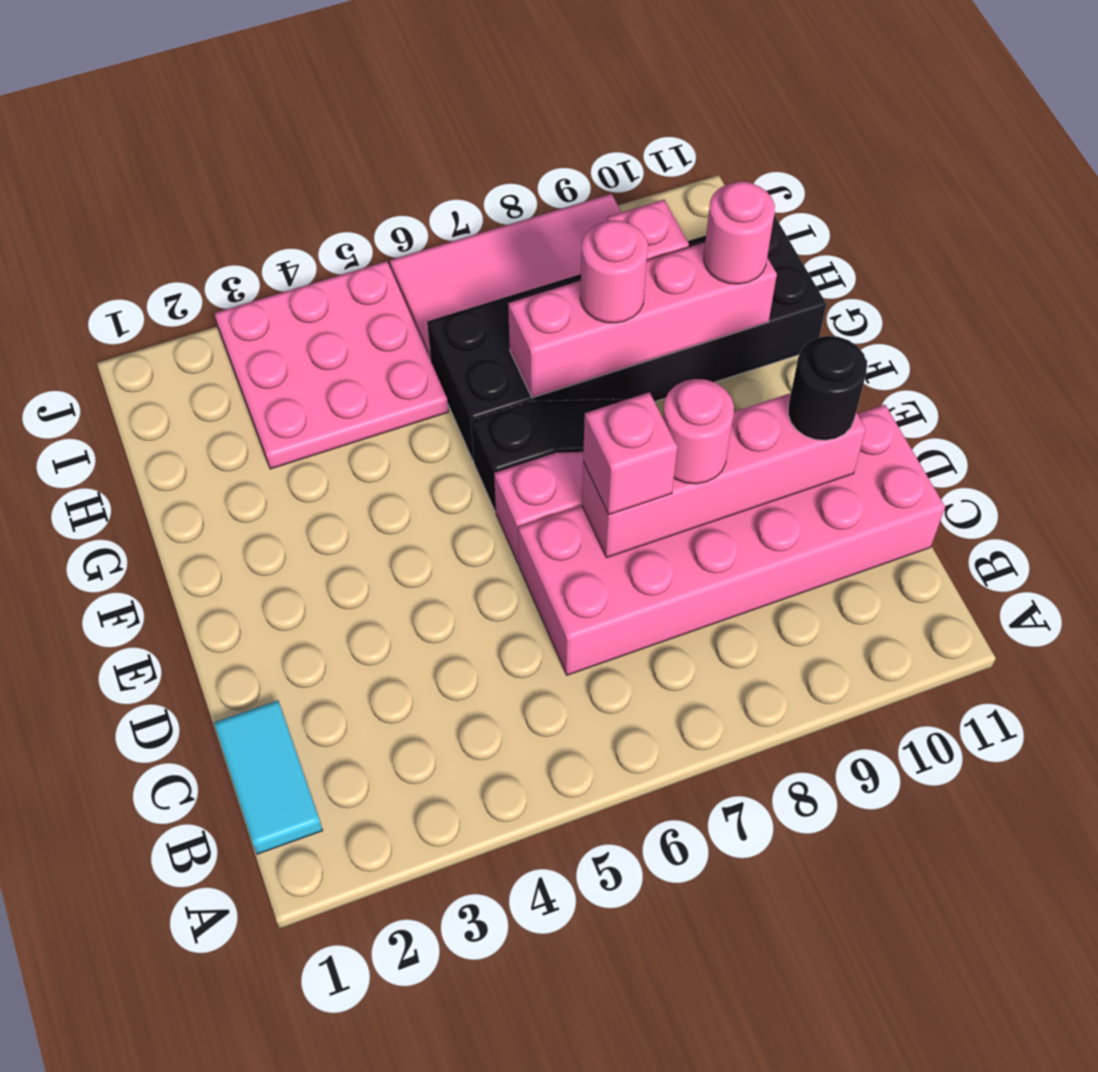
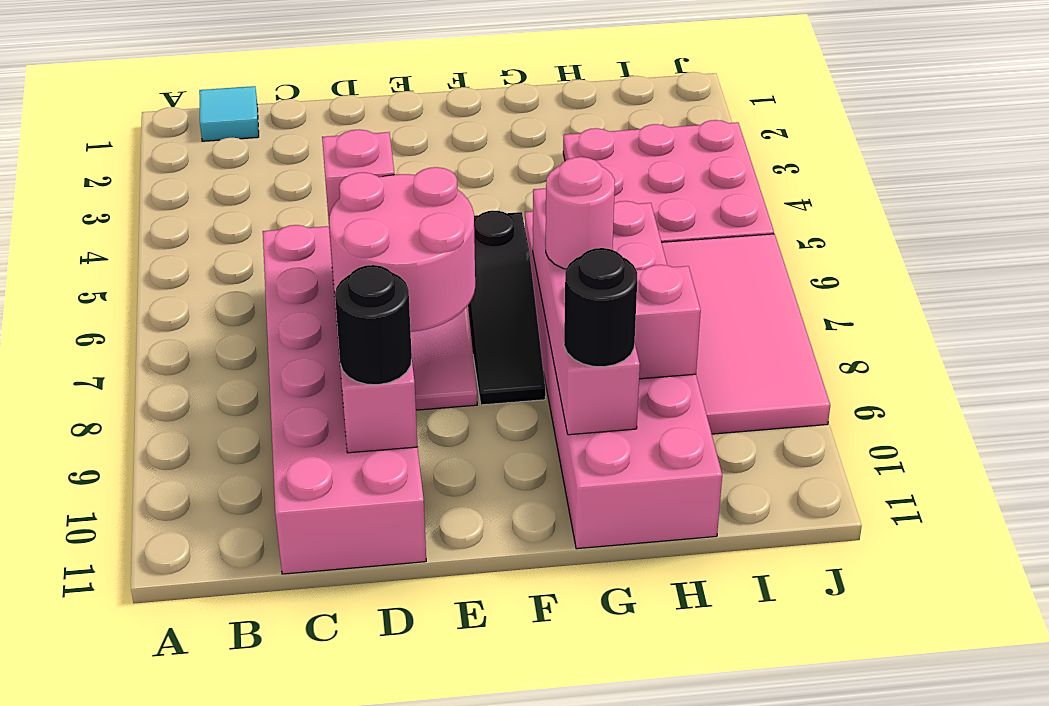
cyan 1x2 tile [214,701,323,854] -> cyan 1x1 tile [199,86,259,141]
pink 1x1 round brick [663,379,734,484] -> pink 2x2 round brick [329,167,475,332]
black 2x6 brick [427,215,826,461] -> pink 2x6 brick [525,201,722,549]
pink 1x1 round brick [704,181,775,284] -> black 1x1 round brick [564,248,637,367]

